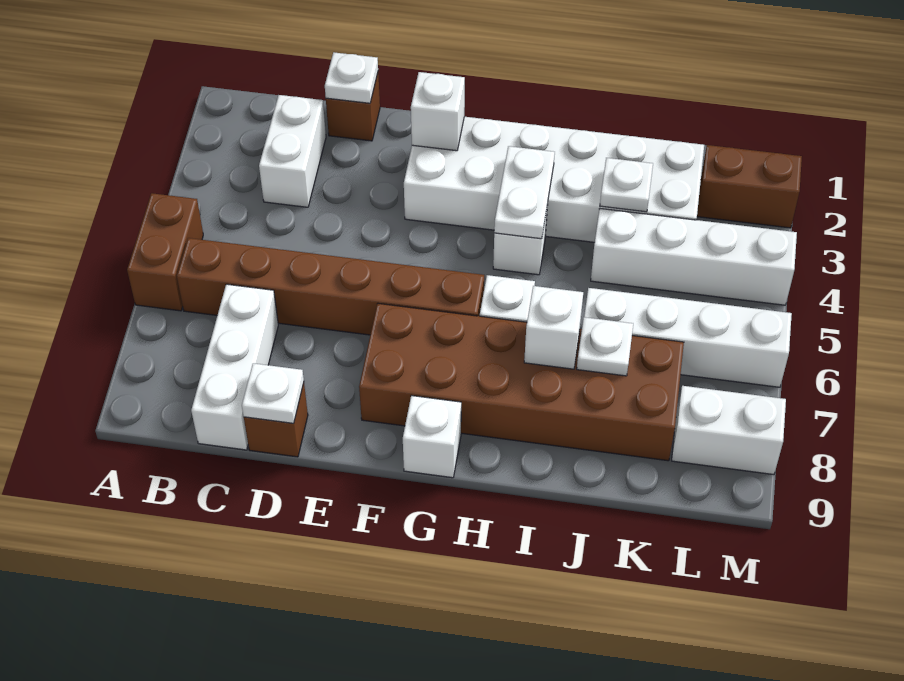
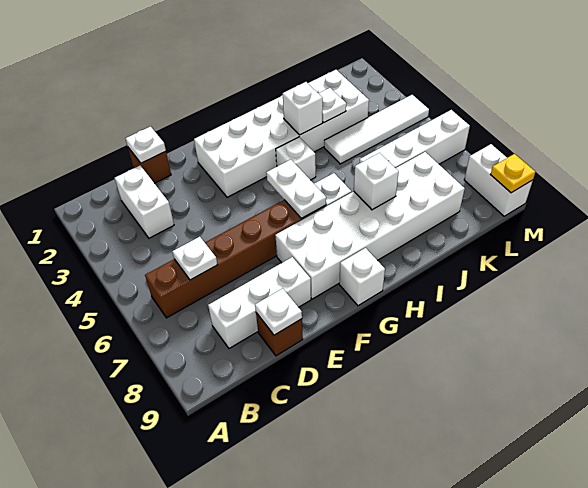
brown 1x2 brick [127,193,203,311] -> none
white 1x3 brick [191,284,278,450] -> white 1x3 brick turned to [208,257,311,348]
white 1x1 brick [411,72,465,151] -> white 1x1 brick moved to [283,82,323,135]
brown 2x6 brick [359,303,684,461] -> white 2x6 brick [275,152,465,299]
white 1x2 plate [494,146,555,239] -> white 1x2 plate moved to [266,160,326,219]
white 1x4 brick [591,209,797,305] -> white 1x4 tile [324,95,429,164]
white 1x1 plate [577,317,633,376] -> white 1x1 plate moved to [172,237,217,280]
brown 1x2 brick [697,145,802,228] -> none
white 1x2 brick [672,386,786,475] -> white 1x2 brick turned to [464,144,533,216]
none -> yellow 1x1 plate [490,154,535,193]

